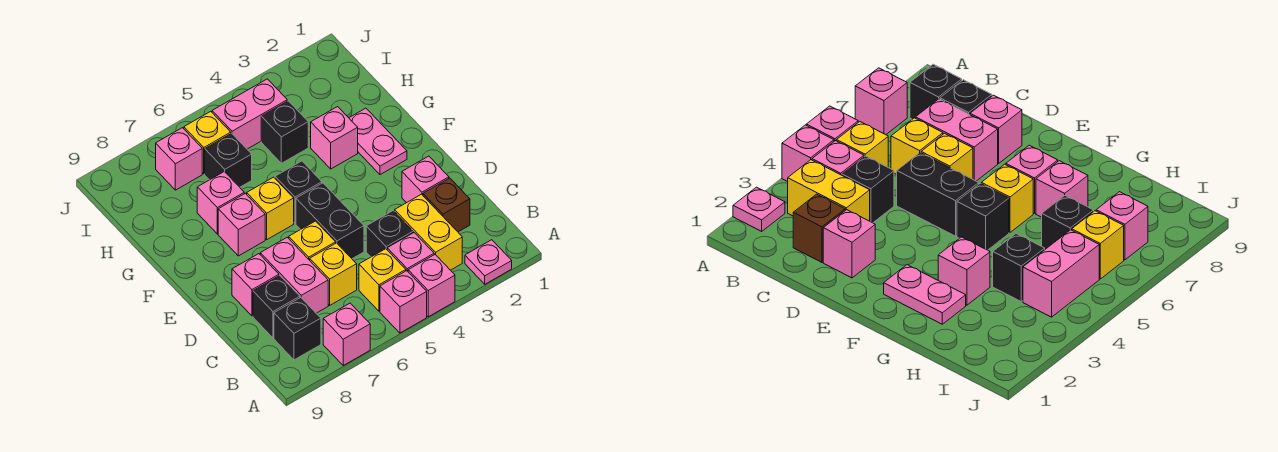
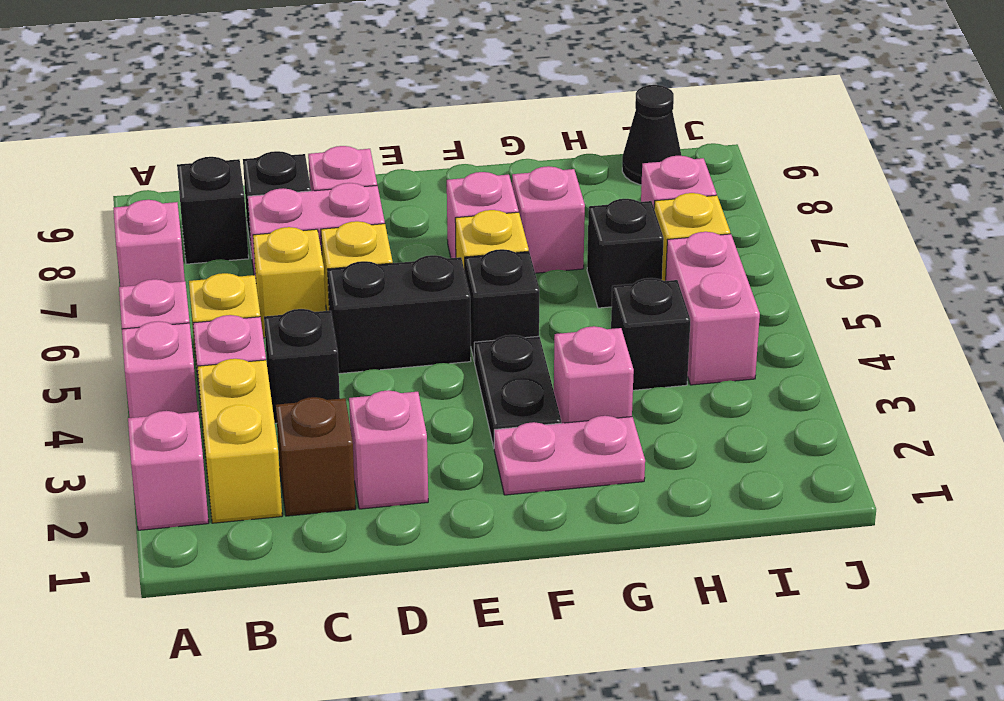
pink 1x1 plate [465,240,512,284] -> pink 1x1 brick [128,411,209,530]
yellow 1x2 brick [395,194,462,270] -> yellow 1x2 brick turned to [197,359,282,523]
none -> black 1x2 plate [474,335,561,447]
none -> black 1x1 cone [622,85,682,185]

